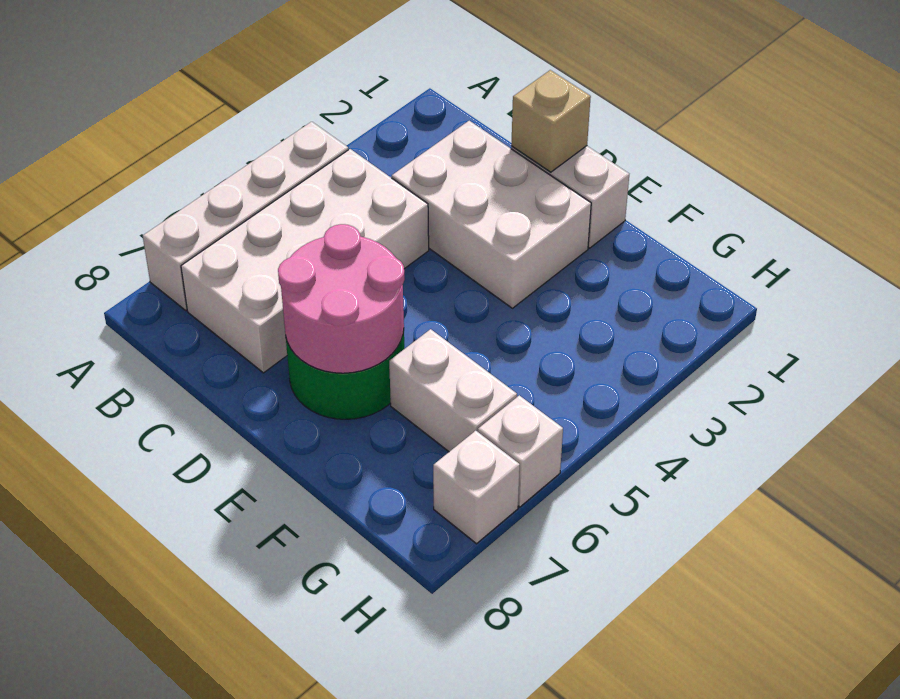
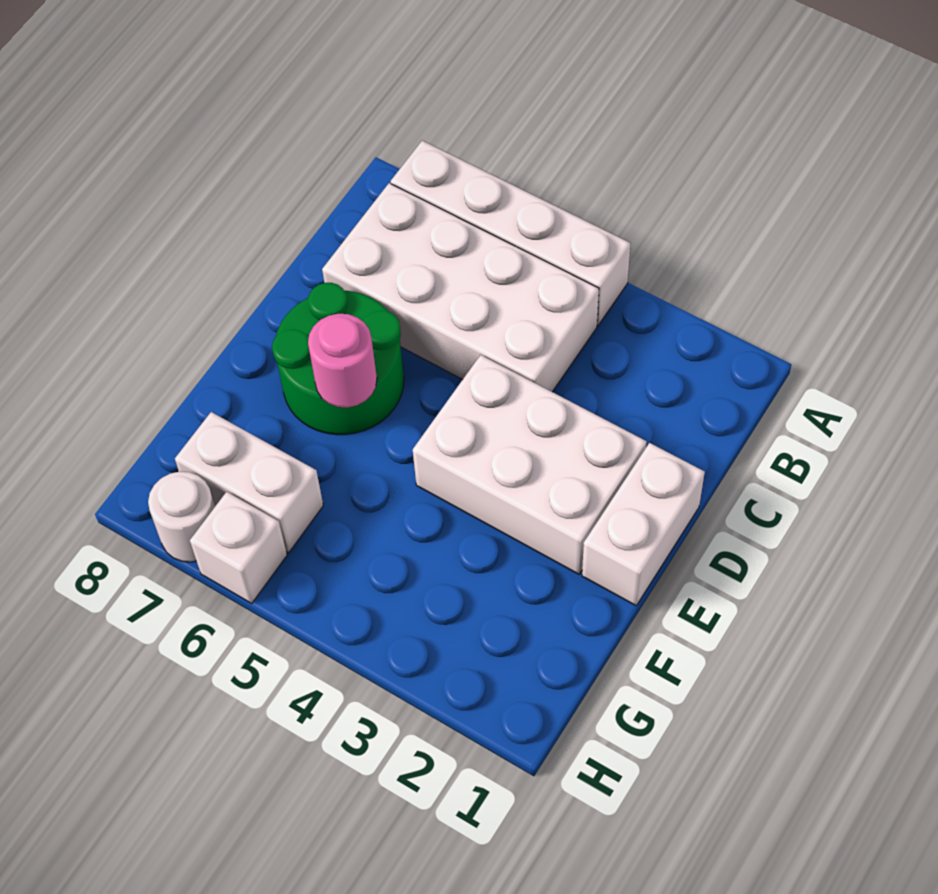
white 2x3 brick [392,121,591,308] -> white 2x3 brick turned to [413,355,647,574]
tan 1x1 brick [511,70,591,172] -> none
pink 2x2 round brick [278,224,405,373] -> pink 1x1 round brick [308,314,377,408]
white 1x2 brick [389,329,517,452] -> white 1x2 brick turned to [175,412,323,553]
white 1x1 brick [433,431,520,544] -> white 1x1 round brick [148,472,215,562]

